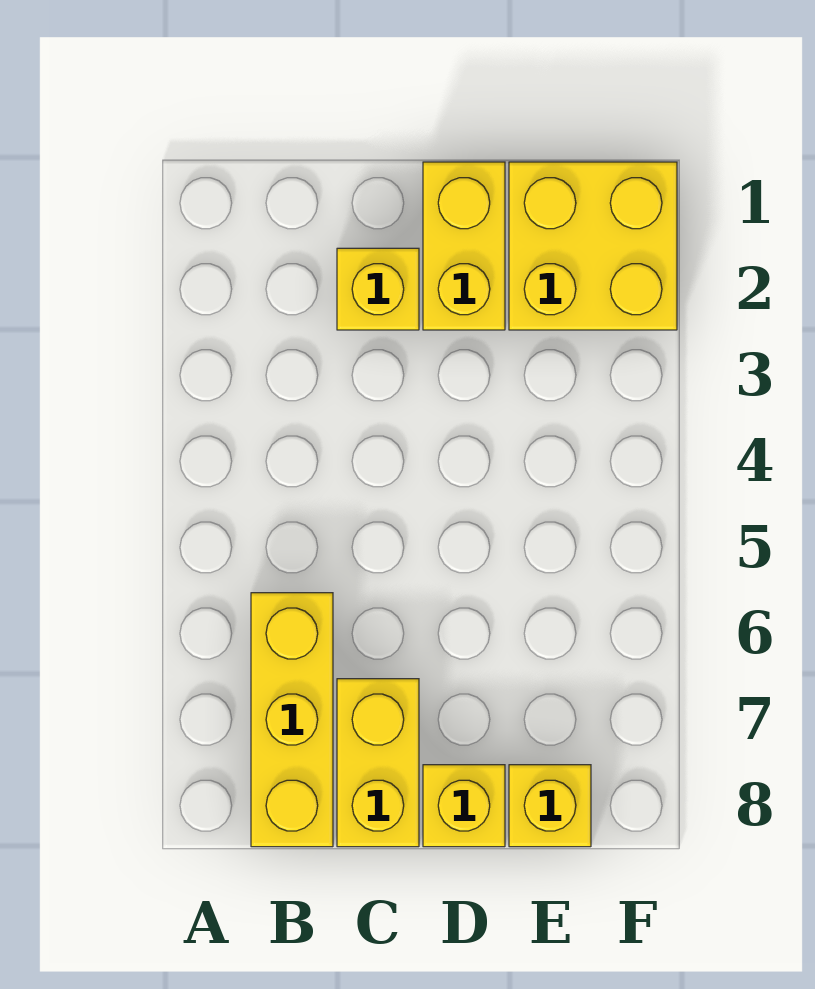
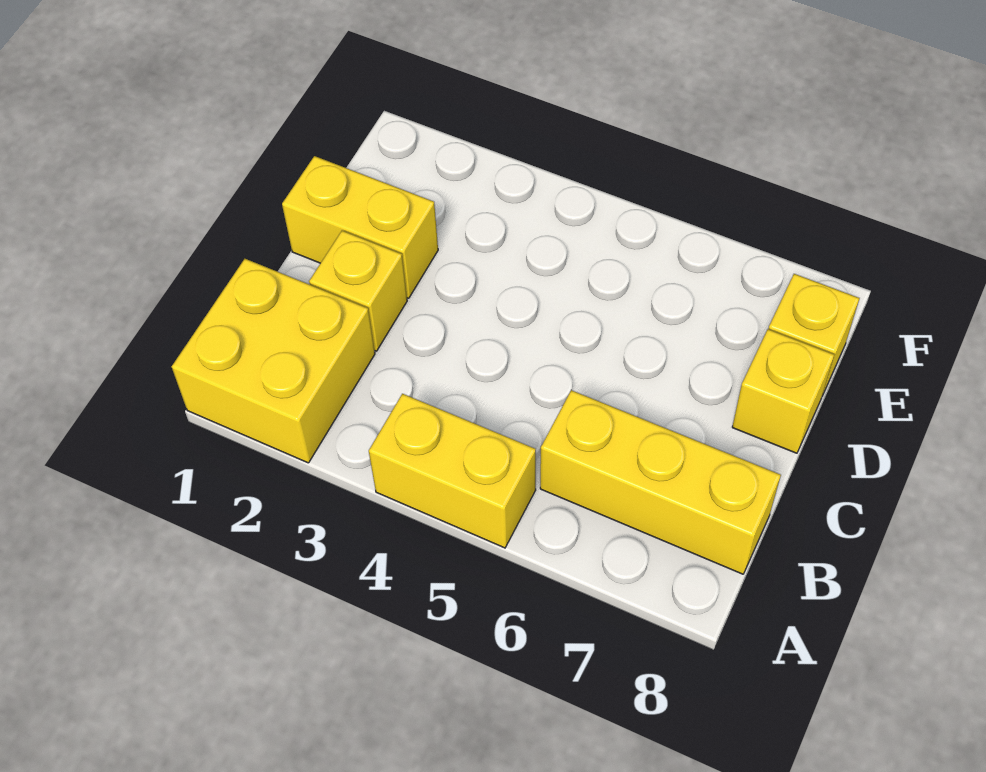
yellow 1x2 brick [337,679,419,847] -> yellow 1x2 brick moved to [369,394,536,548]
yellow 2x2 brick [509,162,677,330] -> yellow 2x2 brick moved to [172,259,375,463]

